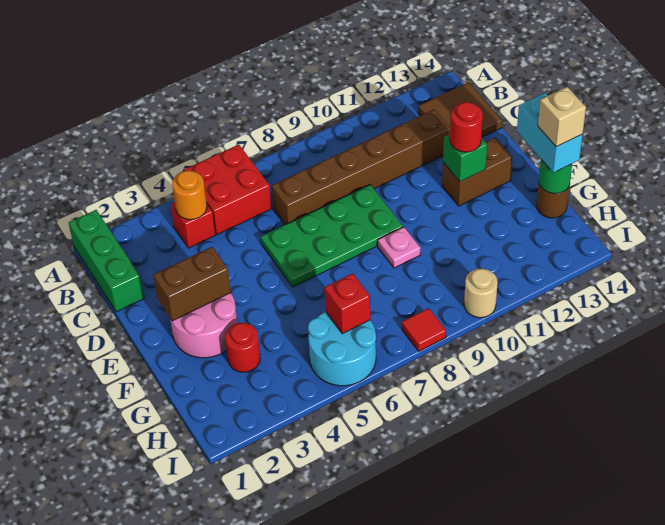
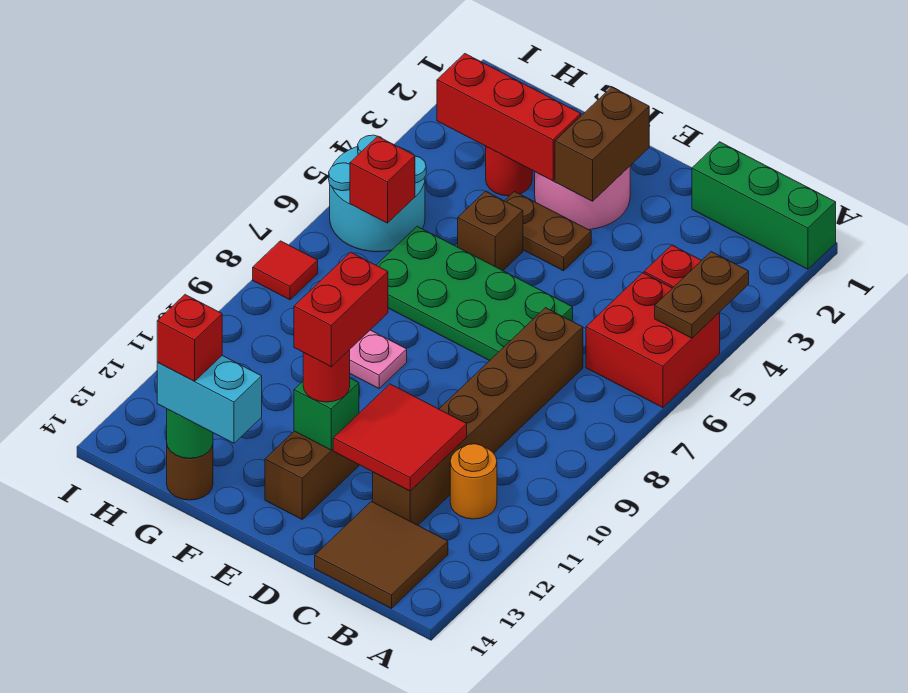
none -> brown 1x2 plate [655,252,749,338]
orange 1x1 round brick [172,171,207,220] -> orange 1x1 round brick moved to [450,444,497,519]
none -> red 2x2 tile [333,384,467,491]
green 2x4 plate [261,185,403,287] -> green 2x4 plate turned to [376,226,573,361]
none -> brown 1x2 plate [505,192,591,271]
none -> red 1x2 brick [294,252,388,367]
none -> red 1x3 brick [437,54,581,181]
none -> brown 1x1 brick [458,191,523,271]
tan 1x1 brick [538,87,586,147] -> red 1x1 brick [157,295,222,381]
tan 1x1 round brick [464,268,498,318] -> none

